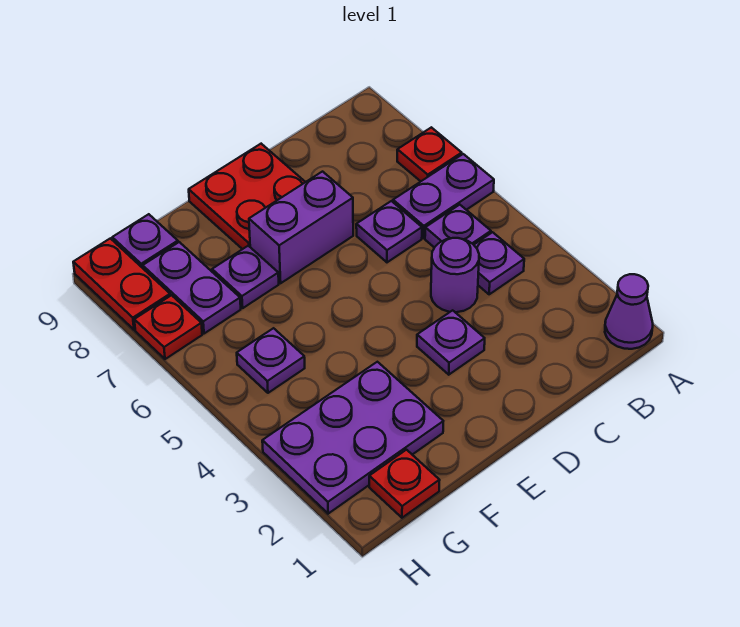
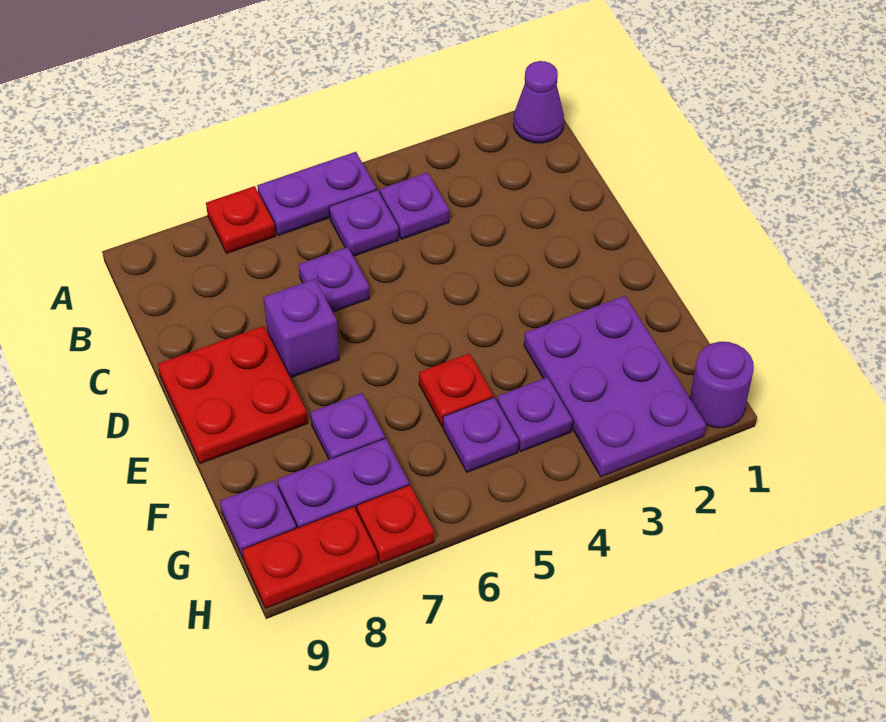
purple 1x2 plate [393,154,494,238] -> purple 1x2 plate turned to [257,152,377,236]
purple 1x1 round brick [431,238,479,312] -> purple 1x1 round brick moved to [690,342,754,428]
purple 1x1 plate [417,310,485,375] -> purple 1x1 plate moved to [497,377,572,451]
purple 1x2 brick [249,172,353,283] -> purple 1x1 brick [263,279,339,378]
red 1x1 plate [369,450,440,518] -> red 1x1 plate moved to [419,353,493,427]

